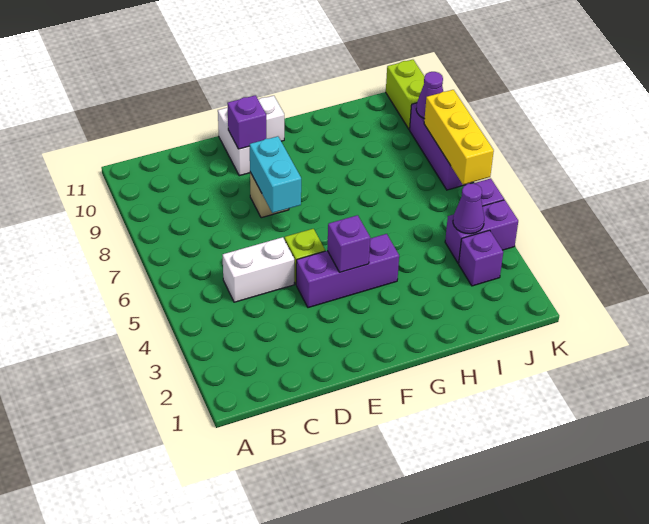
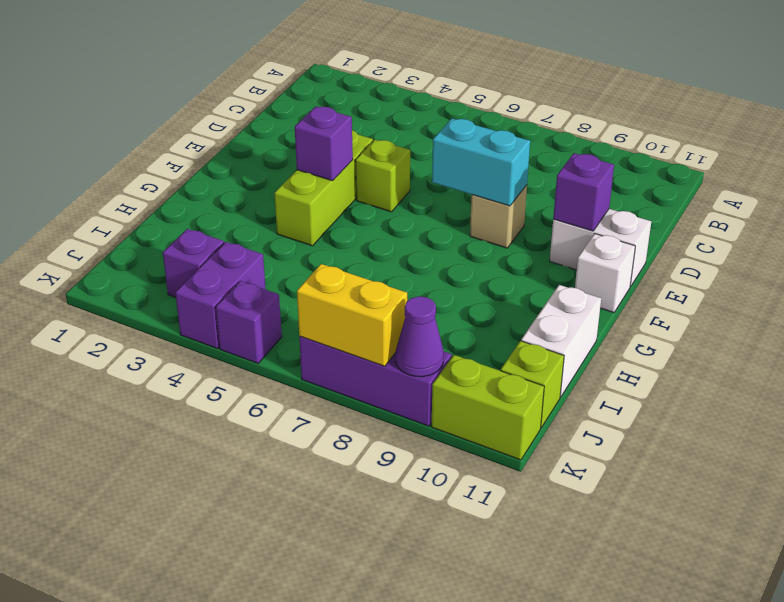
white 1x2 brick [222,237,294,302] -> white 1x2 brick moved to [521,285,601,397]
purple 1x3 brick [296,234,399,308] -> lime 1x3 brick [274,130,373,246]
purple 1x1 cone [453,183,484,234] -> none
none -> lime 1x1 brick [501,341,564,428]
yellow 1x3 brick [424,90,494,185] -> yellow 1x2 brick [297,264,407,366]

